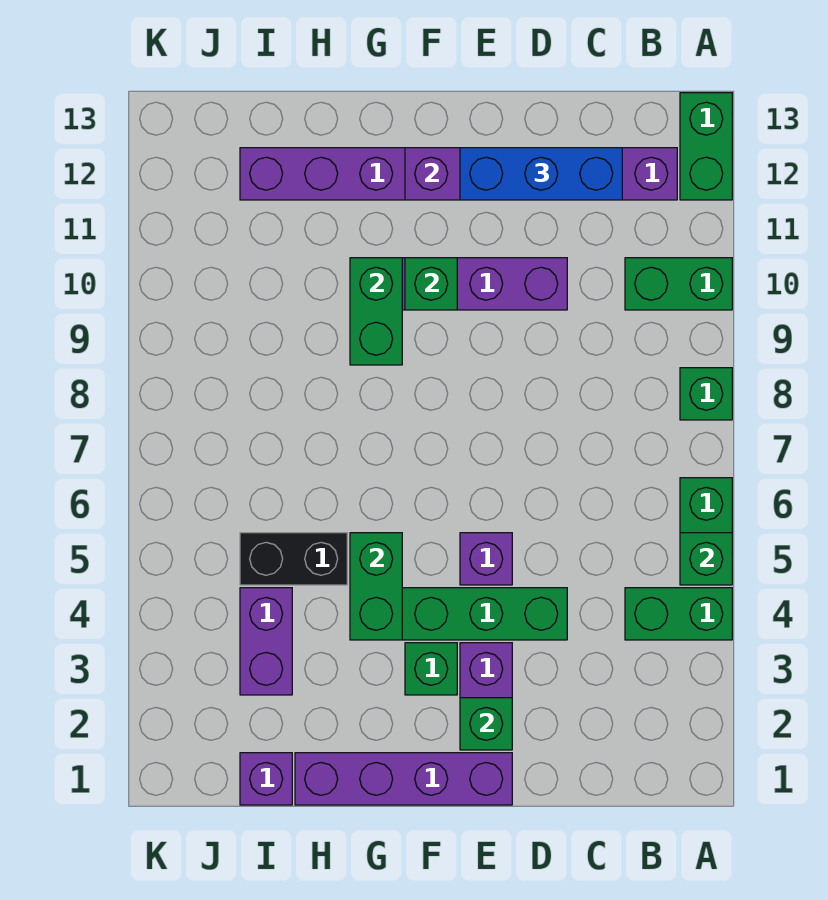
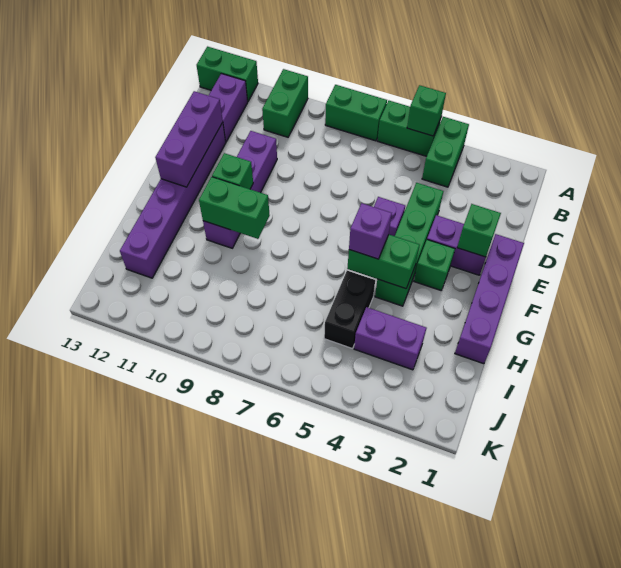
green 1x1 brick [680,368,732,420] -> green 1x2 brick [325,85,387,141]
blue 1x3 brick [460,148,622,200] -> none
purple 1x1 brick [240,753,292,805] -> purple 1x1 brick moved to [349,203,392,259]

